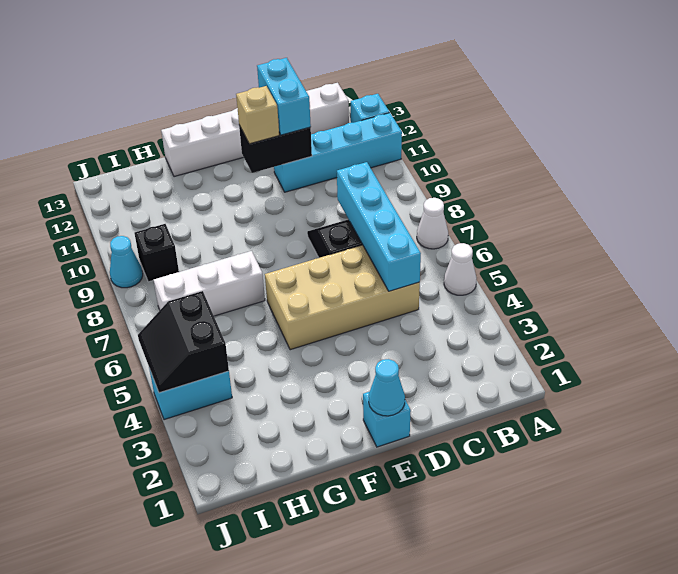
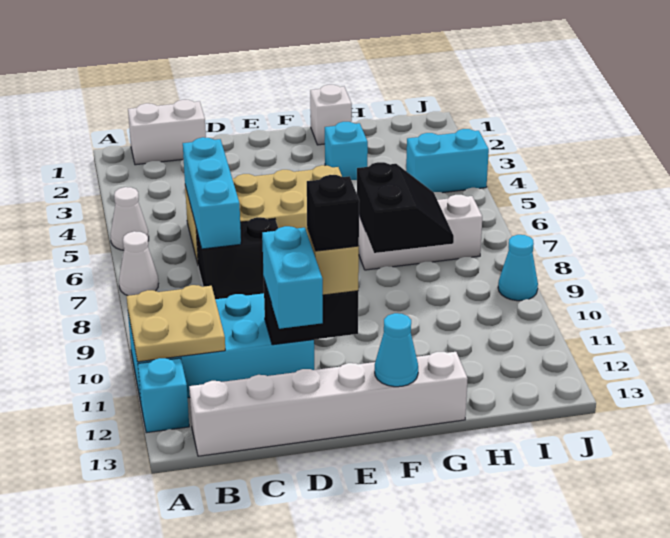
none -> tan 2x2 plate [127,285,225,362]
cyan 1x4 brick [274,113,402,192] -> cyan 2x4 brick [128,293,314,401]
none -> white 1x2 brick [128,100,206,165]
cyan 1x4 brick [337,162,421,291] -> cyan 1x3 brick [183,137,241,249]
cyan 1x1 brick [363,392,411,447] -> cyan 1x1 brick moved to [325,122,368,180]
cyan 1x1 cone [369,359,405,416] -> cyan 1x1 cone moved to [375,313,418,387]
none -> white 1x1 brick [310,85,352,145]
black 2x2 slope [138,291,229,393] -> black 2x2 slope moved to [357,162,454,253]
black 1x1 brick [135,224,179,282] -> black 1x1 brick moved to [307,175,359,251]

